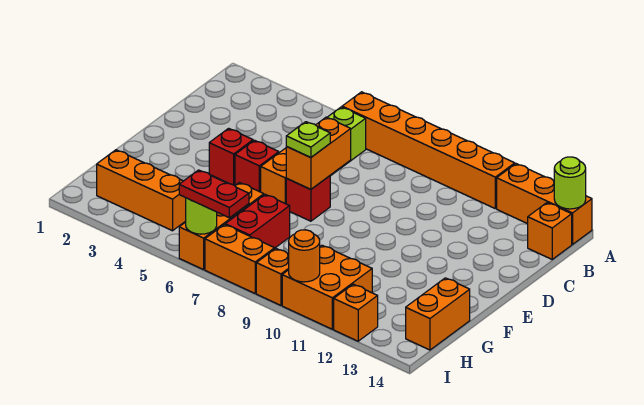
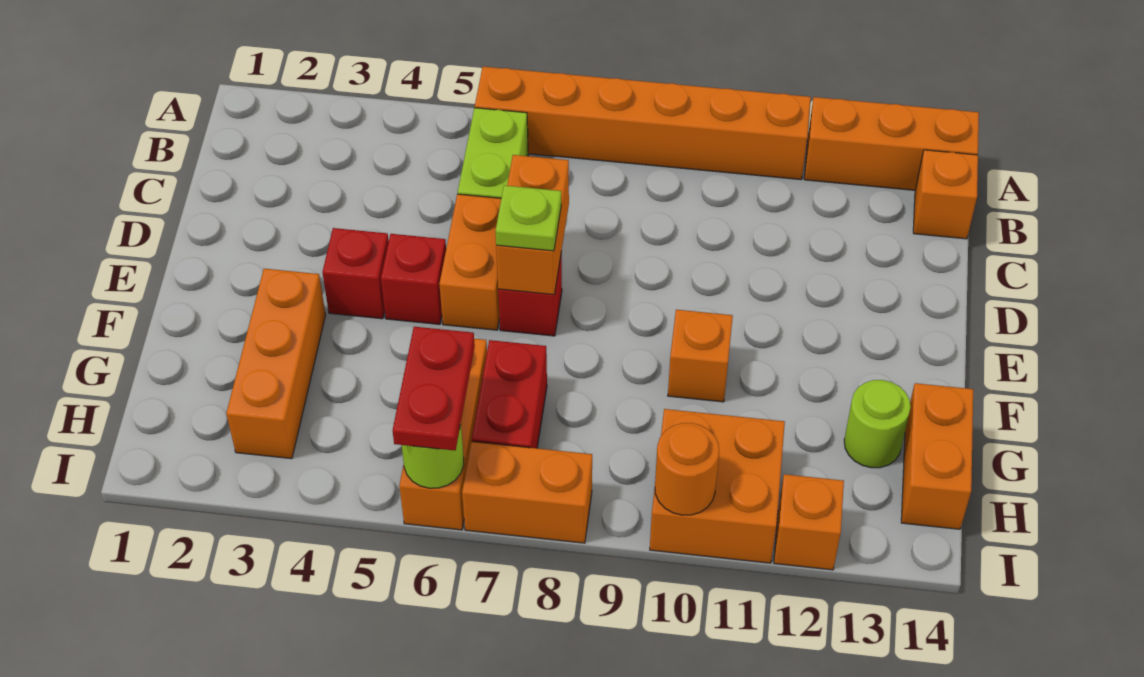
lime 1x1 round brick [554,157,586,209] -> lime 1x1 round brick moved to [844,380,911,468]
orange 1x3 brick [97,150,186,231] -> orange 1x3 brick turned to [226,269,326,459]
red 1x2 plate [179,170,249,218] -> red 1x2 plate turned to [393,327,475,450]
orange 1x1 brick [256,249,289,305] -> orange 1x1 brick moved to [668,310,733,402]

